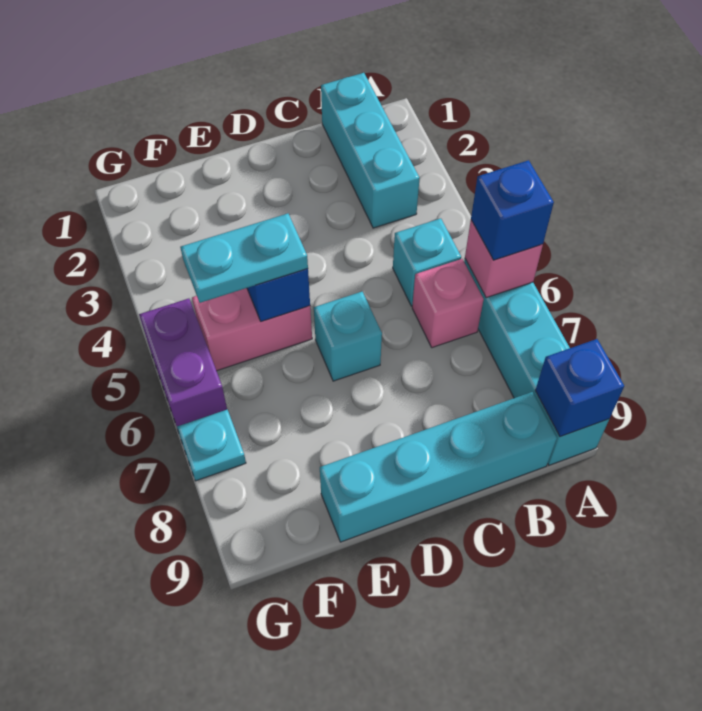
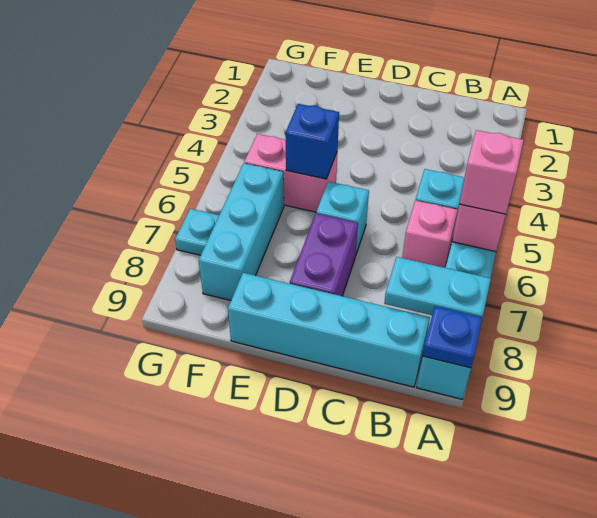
blue 1x1 brick [471,160,554,260] -> pink 1x1 brick [459,130,524,214]
blue 1x1 brick [535,339,624,437] -> blue 1x1 plate [423,306,482,368]
cyan 1x3 brick [321,73,420,228] -> cyan 1x3 brick moved to [199,163,284,300]
cyan 1x2 plate [180,214,308,303] -> cyan 1x2 plate moved to [384,257,491,317]
purple 1x2 brick [139,299,227,426] -> purple 1x2 brick moved to [290,214,358,296]

